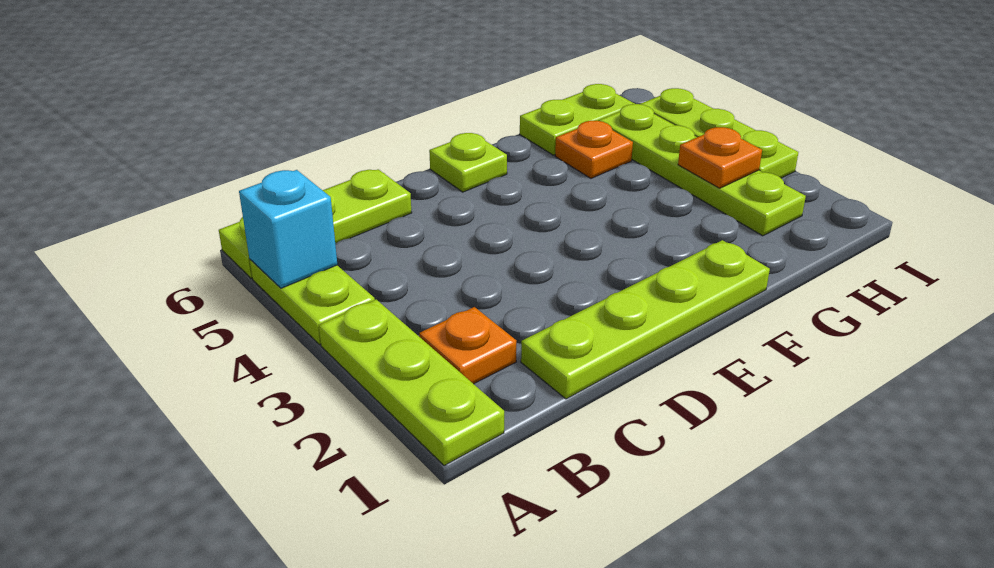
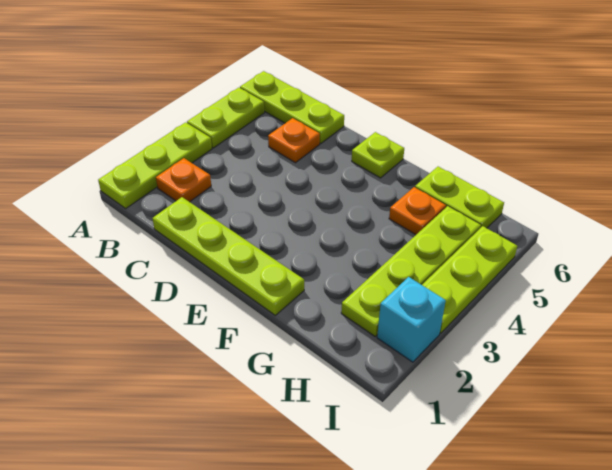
cyan 1x1 brick [239,170,337,288] -> cyan 1x1 brick moved to [377,277,446,362]
orange 1x1 plate [678,127,762,188] -> orange 1x1 plate moved to [268,118,320,163]

